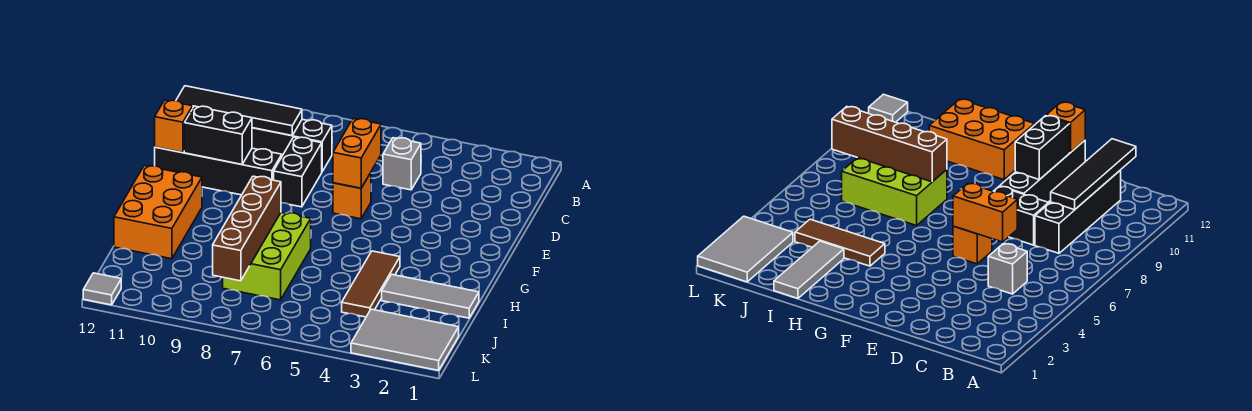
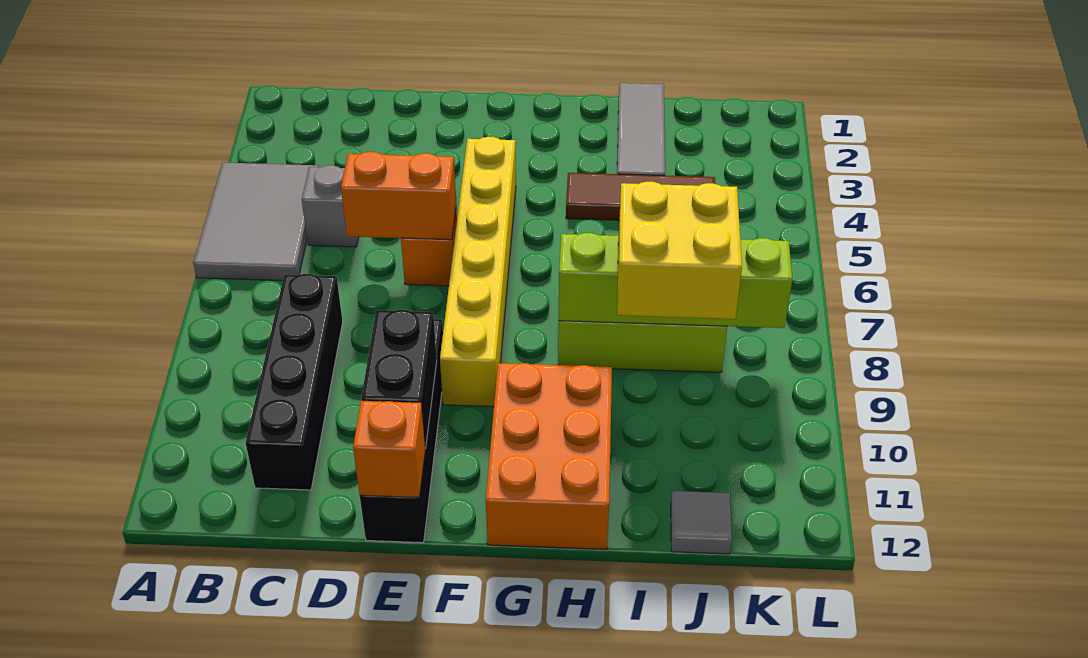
black 1x4 tile [176,86,302,136] -> none
black 1x2 brick [274,137,322,207] -> none
none -> yellow 1x6 brick [440,137,516,407]
orange 2x3 brick [114,166,202,259] -> orange 2x3 brick turned to [486,363,612,549]
brown 1x4 brick [213,176,281,281] -> lime 1x4 brick [559,233,792,328]
none -> yellow 2x2 brick [617,182,742,319]
grey 2x3 tile [351,309,459,370] -> grey 2x3 tile moved to [193,163,318,281]
grey 1x1 tile [83,273,121,305] -> grey 1x1 tile moved to [671,491,732,554]

